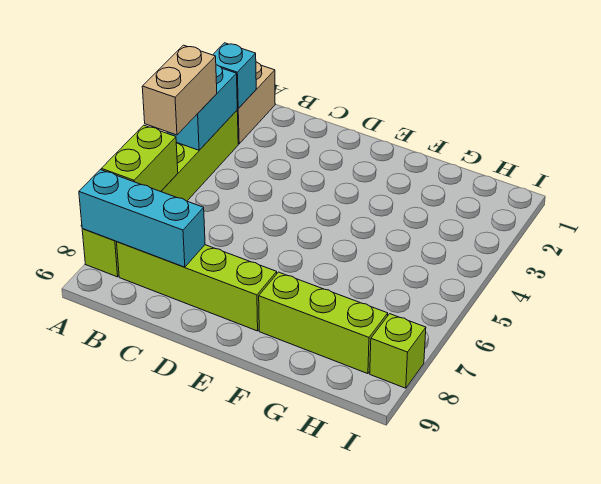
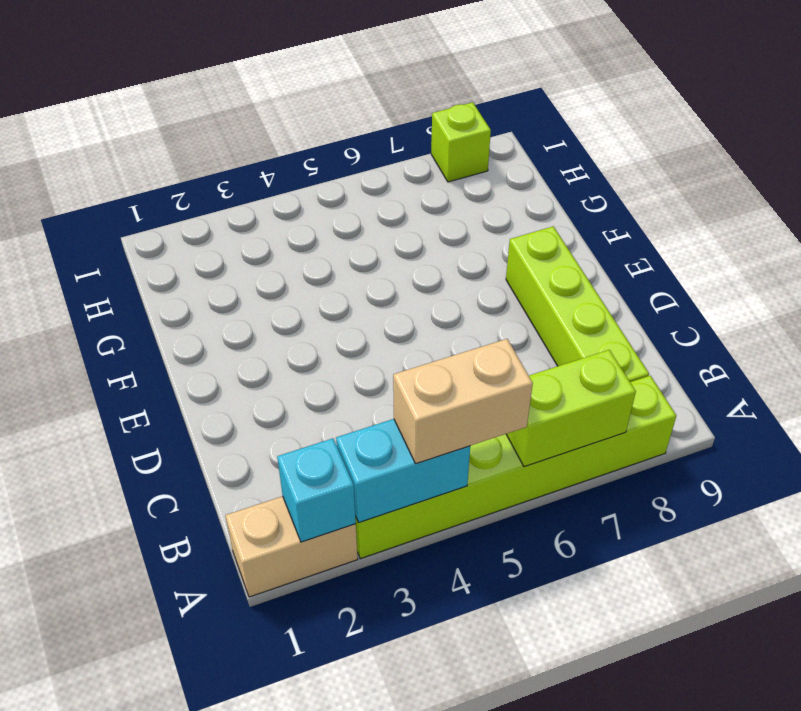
cyan 1x3 brick [79,170,205,267] -> none
lime 1x3 brick [259,272,388,374] -> none

